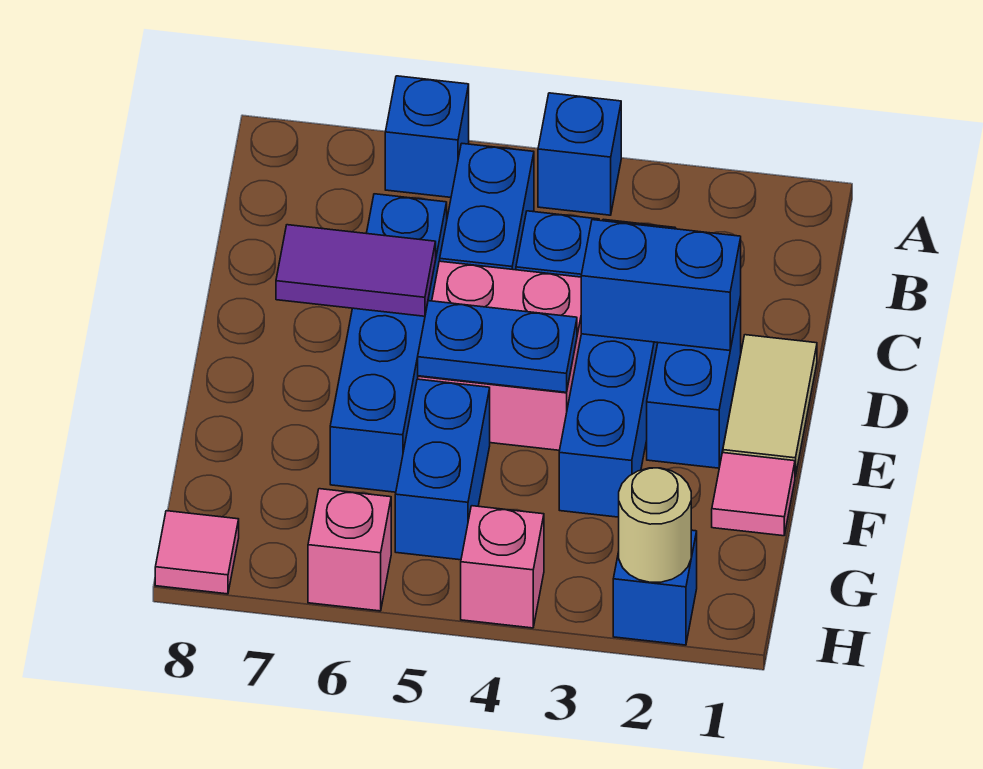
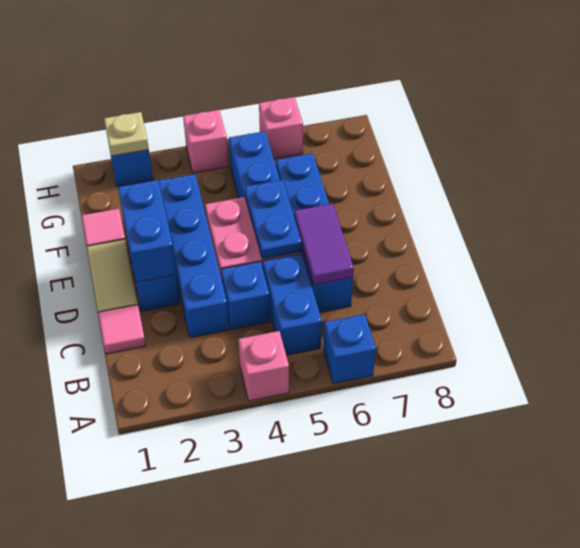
blue 1x1 brick [538,93,621,215] -> pink 1x1 brick [238,331,289,401]
blue 1x2 brick [581,220,741,350] -> blue 1x2 brick turned to [118,180,176,283]
purple 1x2 tile [276,225,436,316] -> purple 1x2 tile turned to [294,204,354,285]
blue 1x2 plate [418,301,577,392] -> blue 1x2 plate turned to [245,180,302,259]
tan 1x1 round brick [619,468,691,582] -> tan 1x1 plate [104,112,149,156]
pink 1x1 tile [155,511,239,594] -> pink 1x1 tile moved to [98,305,146,354]

